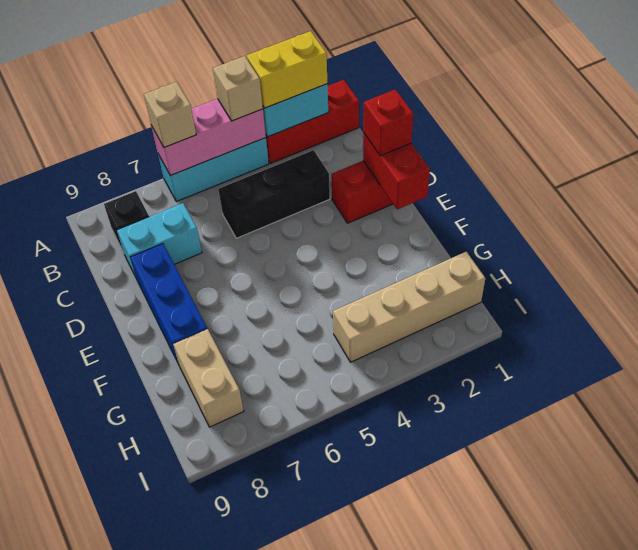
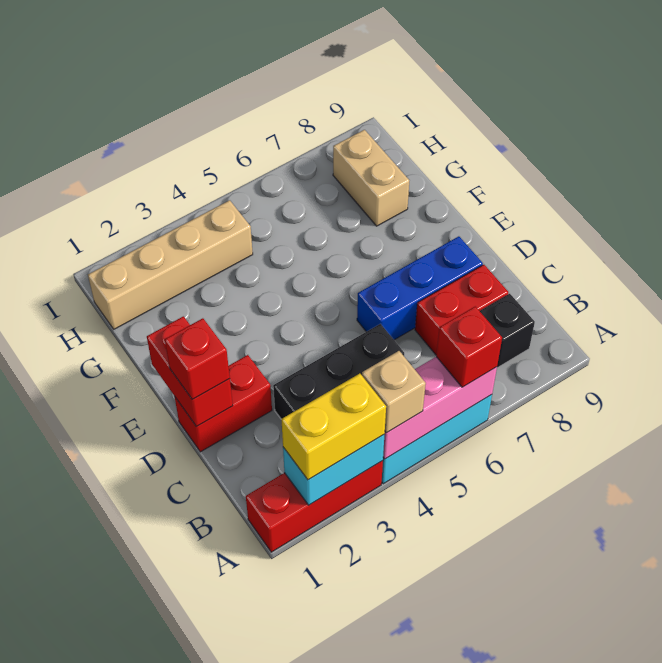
tan 1x1 brick [144,82,196,148] -> red 1x1 brick [436,307,502,387]
cyan 1x2 brick [117,203,202,277] -> red 1x2 brick [415,265,508,355]
blue 1x3 brick [130,244,207,364] -> blue 1x3 brick turned to [357,236,483,340]

